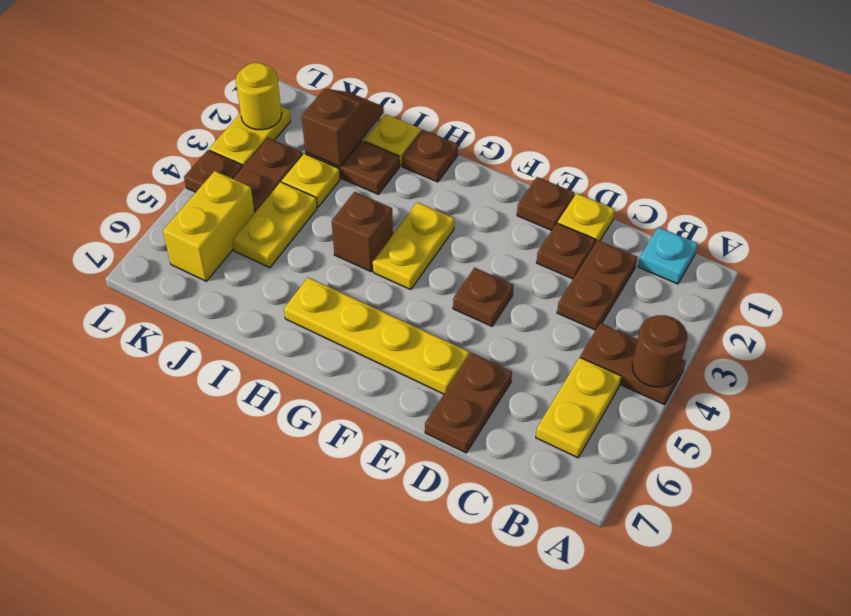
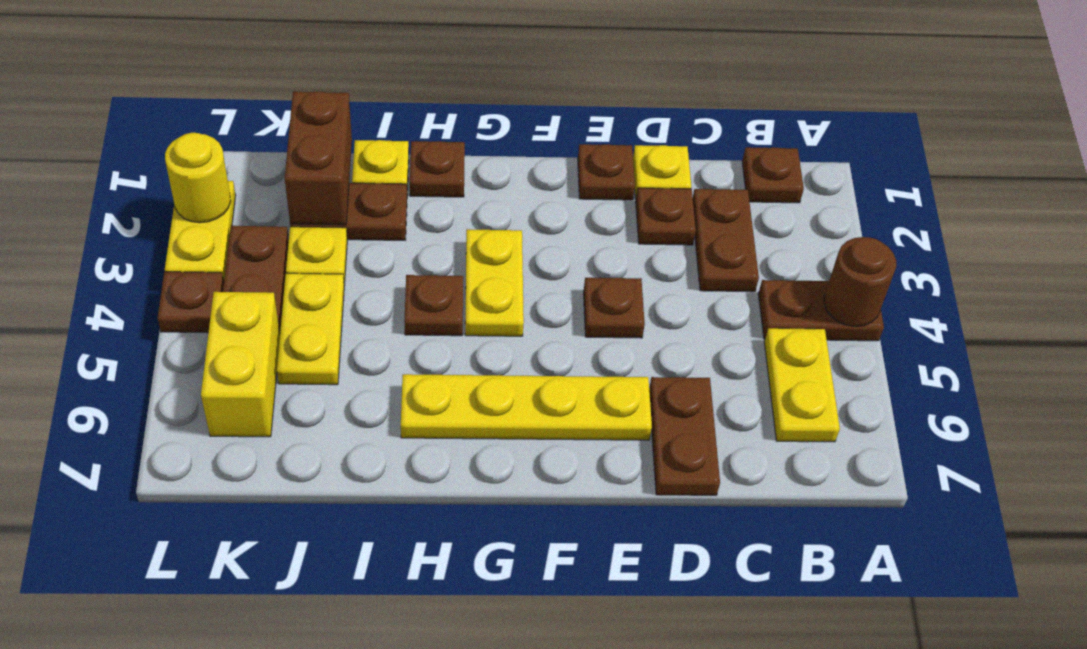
cyan 1x1 plate [638,227,698,284] -> brown 1x1 plate [742,147,804,203]
brown 1x1 brick [332,192,393,271] -> brown 1x1 plate [404,275,463,336]
brown 1x2 slope [302,89,384,167] -> brown 1x2 brick [285,91,352,225]

